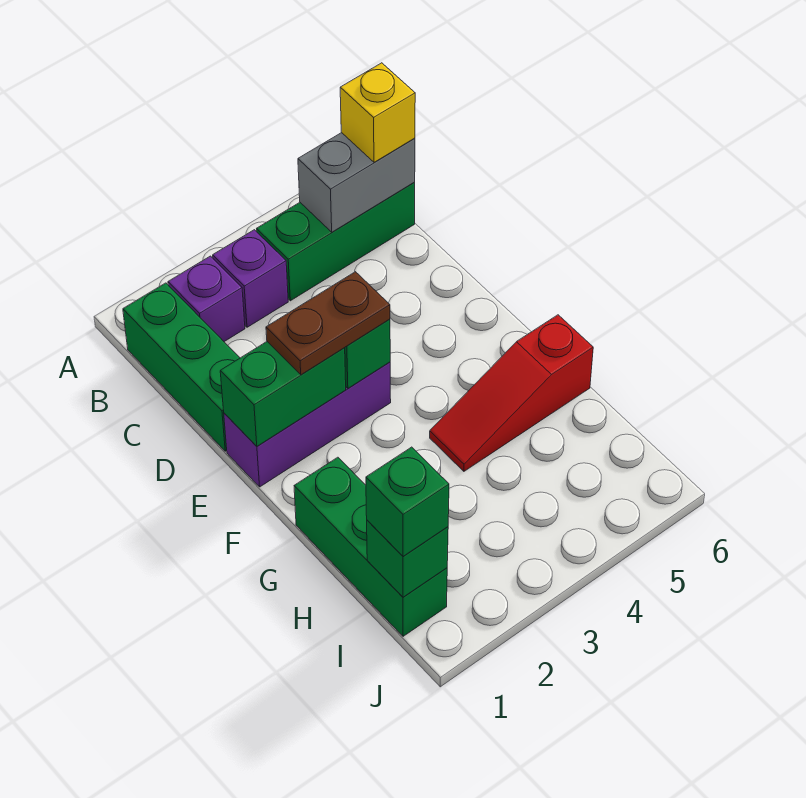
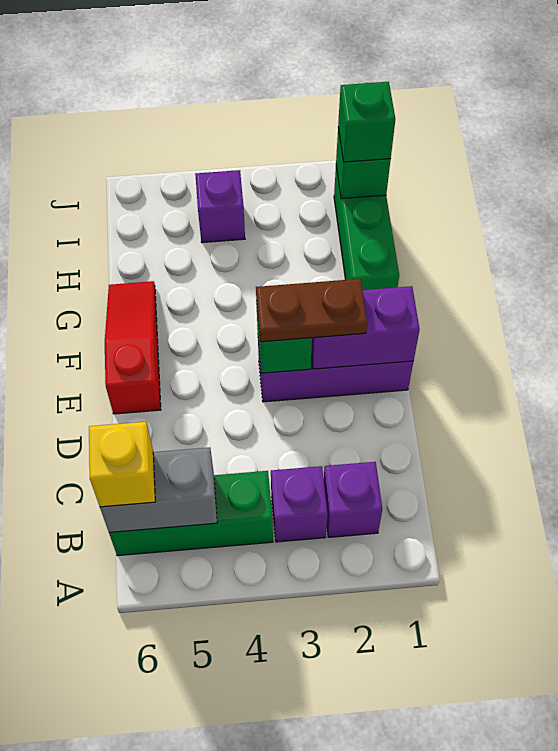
green 1x3 brick [123,283,240,451] -> none
green 1x2 brick [220,342,346,446] -> purple 1x2 brick [311,286,420,369]
red 1x3 slope [430,315,593,471] -> red 1x3 slope turned to [105,281,161,414]
none -> purple 1x1 brick [195,170,245,243]

